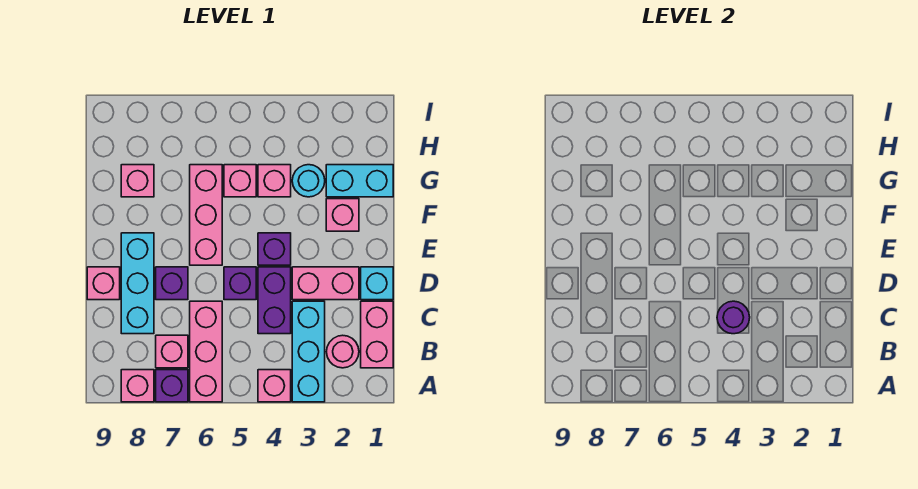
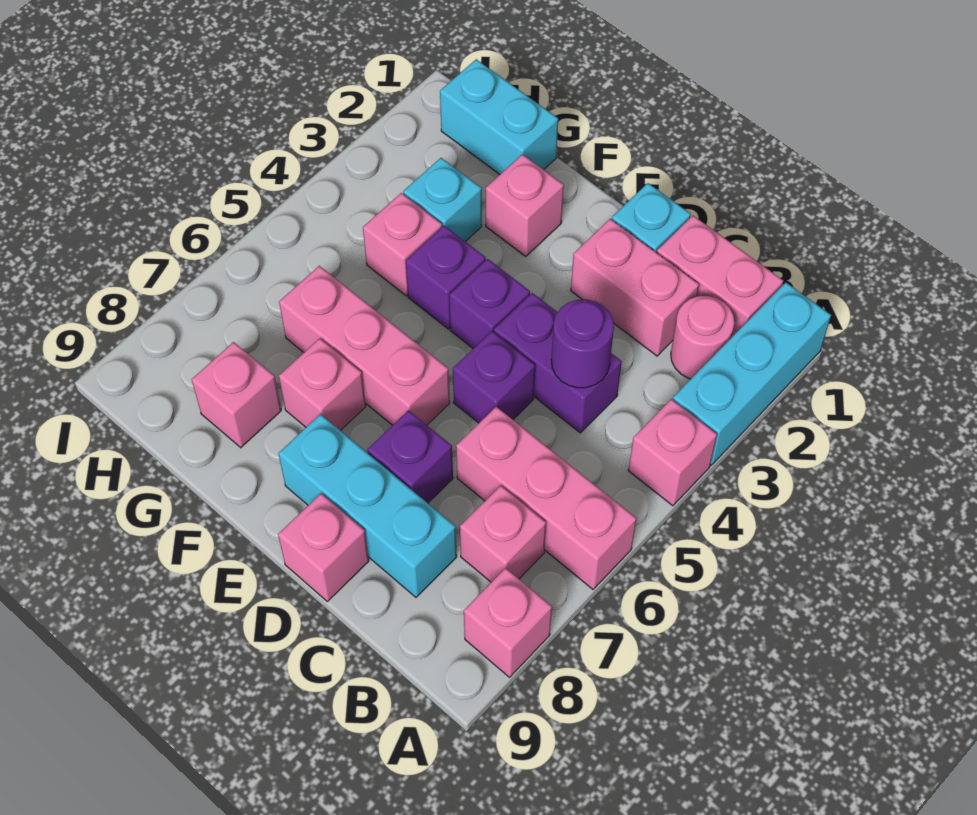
cyan 1x3 brick [292,301,325,402] -> cyan 1x3 brick turned to [673,282,831,465]
purple 1x1 brick [156,370,188,402] -> purple 1x1 brick moved to [406,226,486,329]
pink 1x2 brick [292,267,359,300] -> pink 1x2 brick turned to [571,219,699,356]
cyan 1x2 brick [326,165,393,197] -> cyan 1x2 brick turned to [440,59,558,174]
cyan 1x1 round brick [292,165,325,197] -> cyan 1x1 brick [403,158,482,242]
pink 1x1 brick [224,165,256,197] -> pink 1x1 brick moved to [279,339,366,431]

